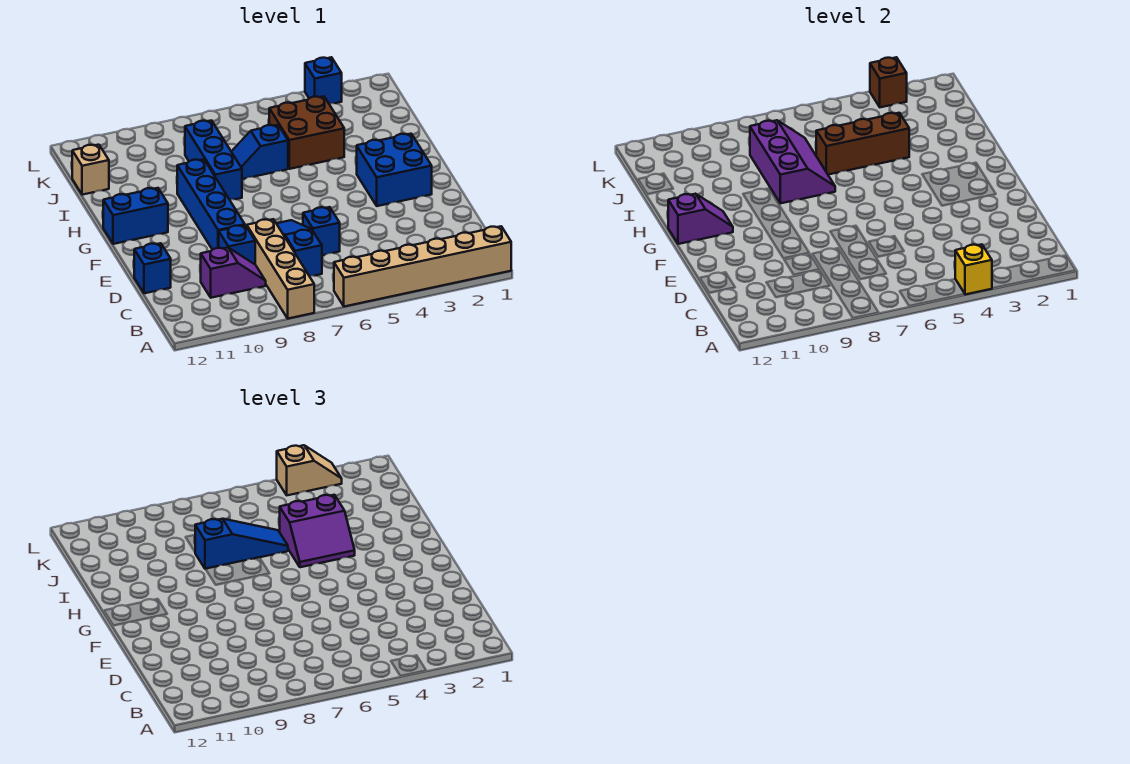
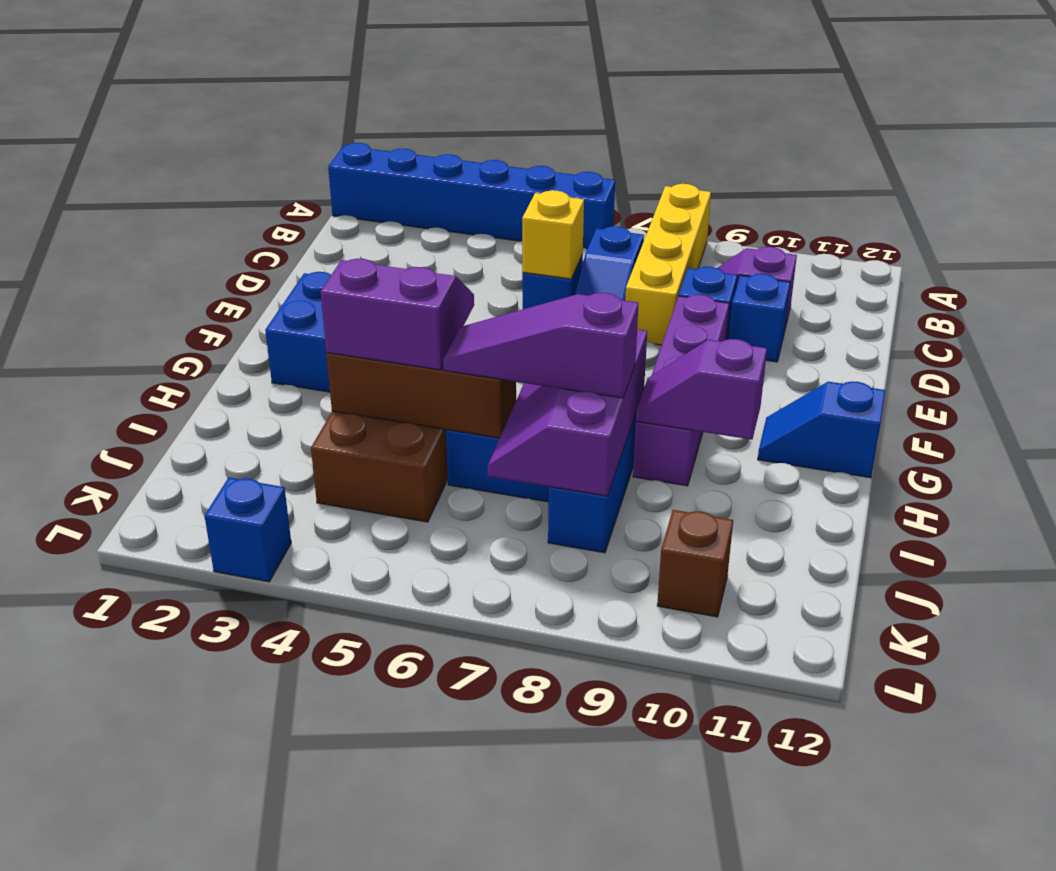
tan 1x6 brick [334,226,511,307] -> blue 1x6 brick [328,143,615,249]
yellow 1x1 brick [955,244,992,295] -> yellow 1x1 brick moved to [522,190,584,279]
tan 1x4 brick [247,219,314,319] -> yellow 1x4 brick [625,184,711,345]
blue 1x1 brick [134,243,171,293] -> blue 1x1 brick moved to [729,274,790,362]
blue 1x4 brick [177,159,245,250] -> purple 1x4 brick [633,295,729,486]
blue 1x2 brick [103,188,168,244] -> blue 1x2 slope [758,381,885,478]
purple 1x2 slope [668,194,733,244] -> purple 1x2 slope moved to [636,339,767,440]
blue 1x3 slope [195,519,288,569] -> purple 1x3 slope [443,293,638,398]
tan 1x1 brick [72,145,109,195] -> none
brown 1x1 brick [870,57,907,107] -> brown 1x1 brick moved to [657,510,733,617]
tan 1x2 slope [277,445,342,495] -> none

